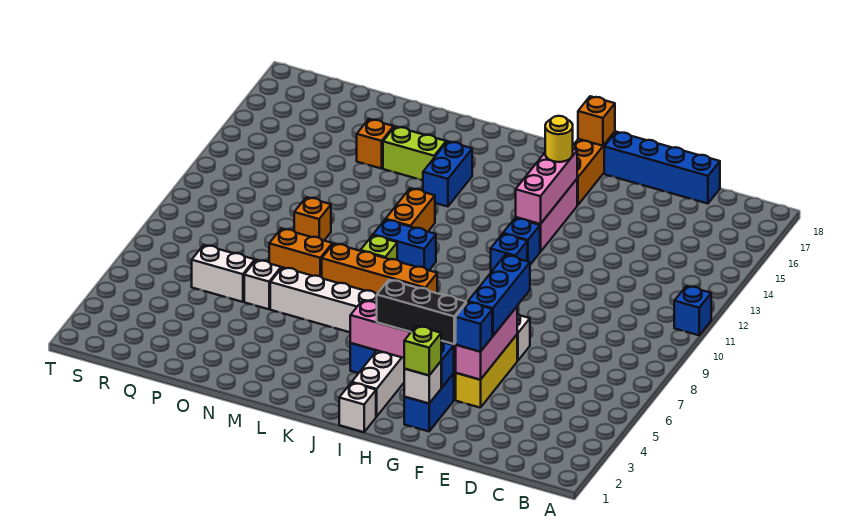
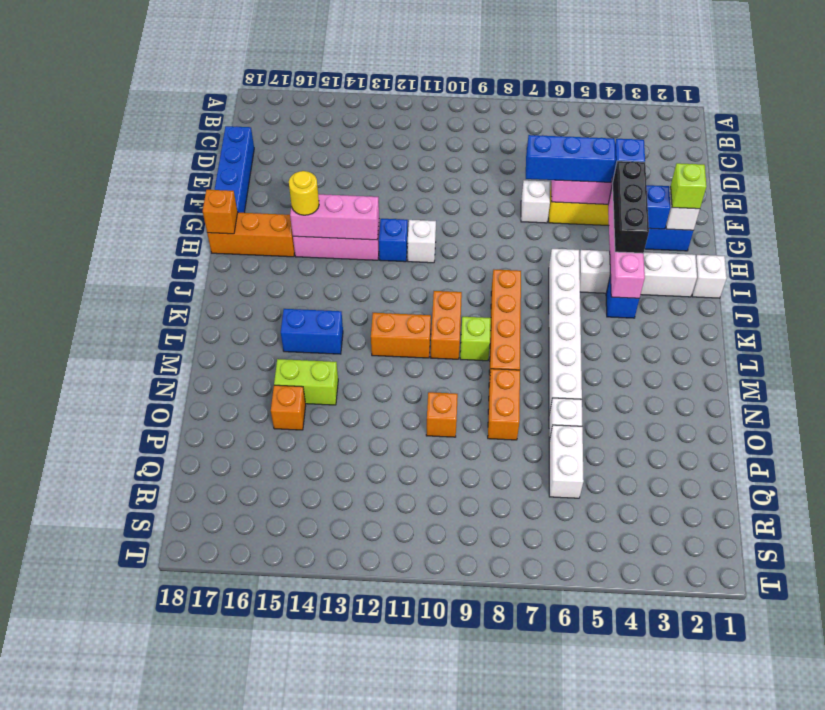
blue 1x1 brick [674,286,711,335] -> none
blue 1x1 brick [491,234,527,272] -> white 1x1 brick [408,220,436,263]
blue 1x2 brick [373,220,436,270] -> orange 1x2 brick [431,291,462,359]
lime 1x2 brick [383,127,446,180] -> lime 1x2 brick turned to [274,359,338,405]

